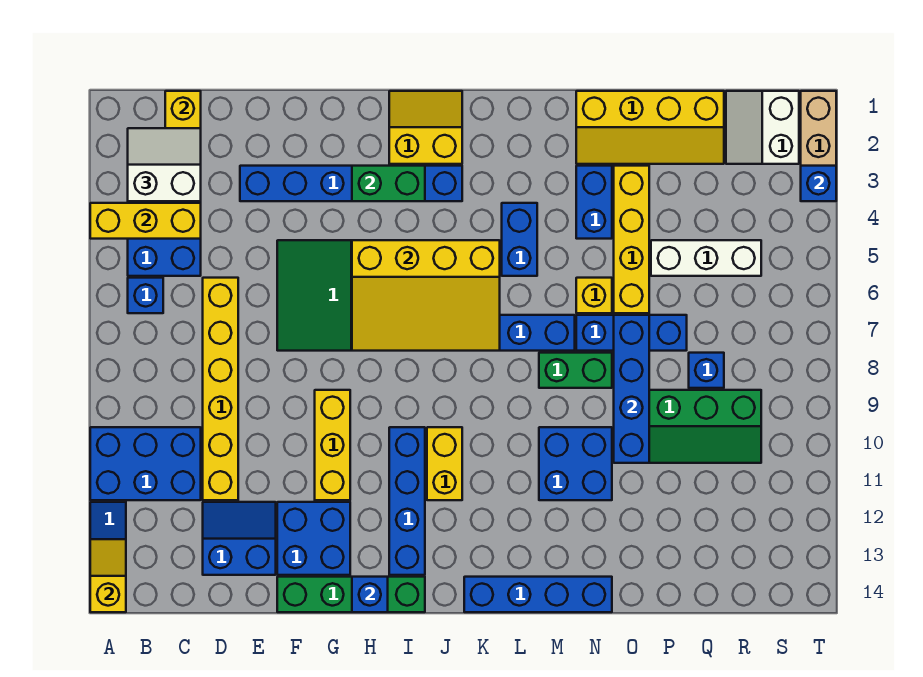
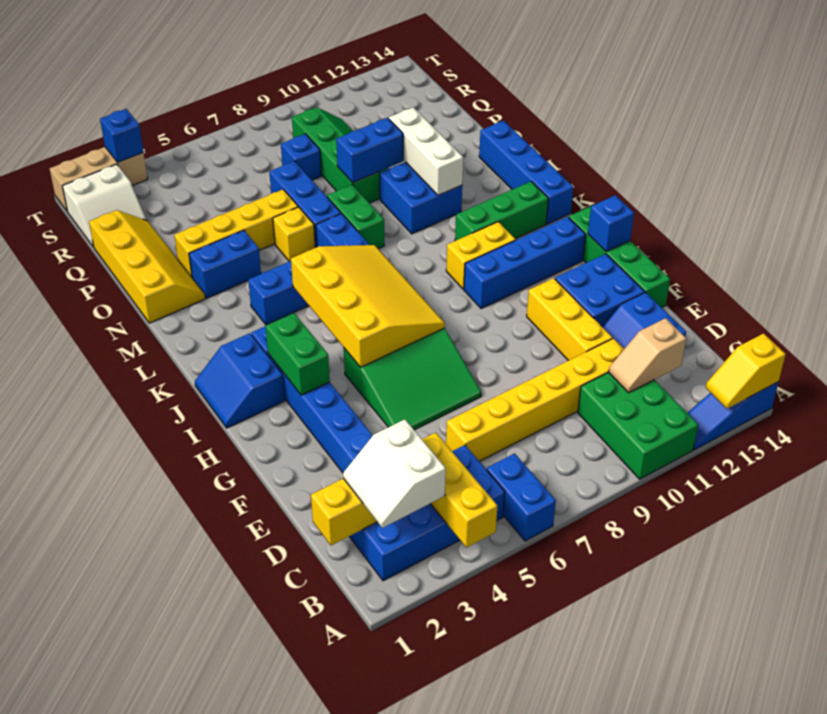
blue 2x3 brick [90,427,201,500] -> green 2x3 brick [578,372,698,479]
blue 1x1 brick [128,278,163,313] -> blue 1x2 brick [487,453,556,541]
none -> tan 1x2 slope [609,318,686,393]
yellow 1x3 brick [315,390,350,500] -> yellow 1x3 brick turned to [527,278,612,361]
yellow 2x2 slope [389,91,462,164] -> blue 2x2 slope [195,333,285,428]
none -> green 1x3 brick [455,181,548,241]
blue 1x4 brick [614,315,649,463] -> blue 1x2 brick [336,118,403,183]
white 1x3 brick [651,240,761,276] -> white 1x3 brick moved to [389,107,463,195]

